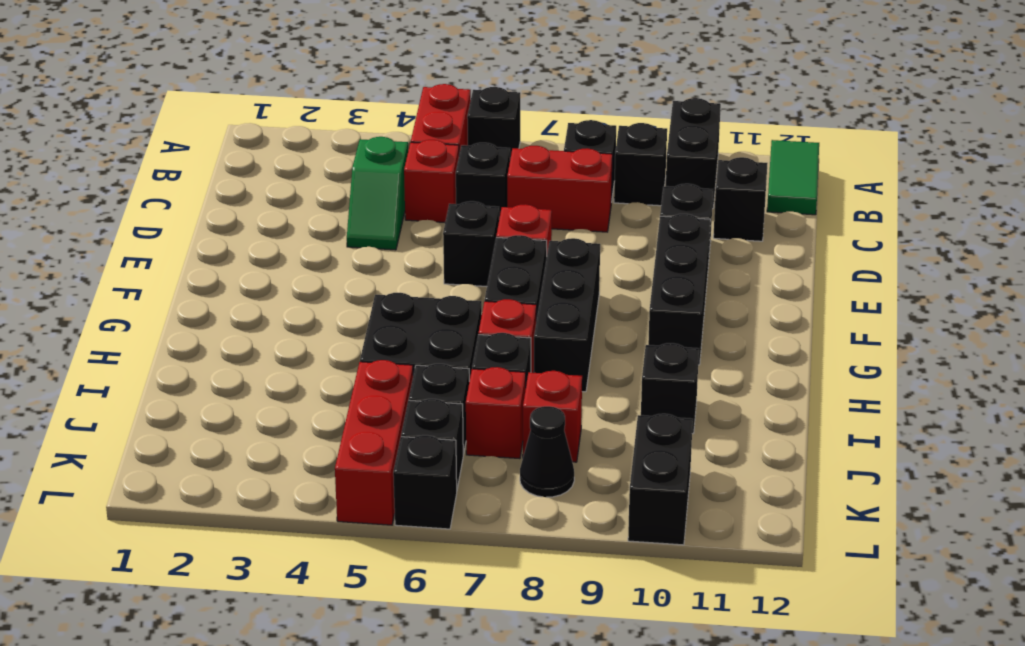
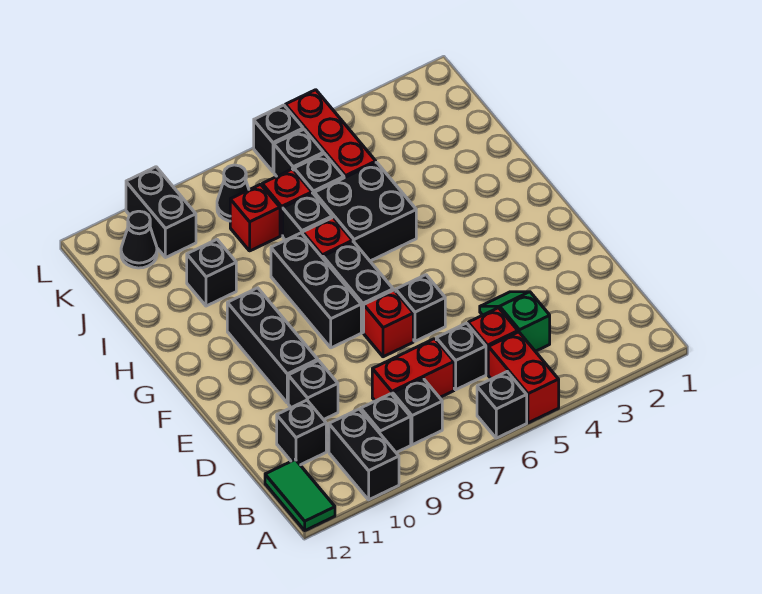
none -> black 1x1 cone [121,211,157,268]

